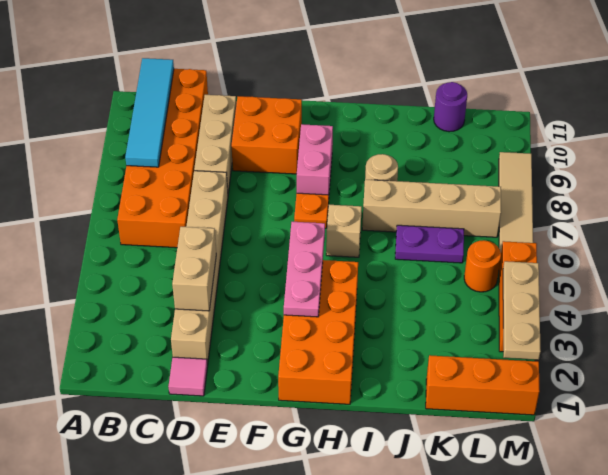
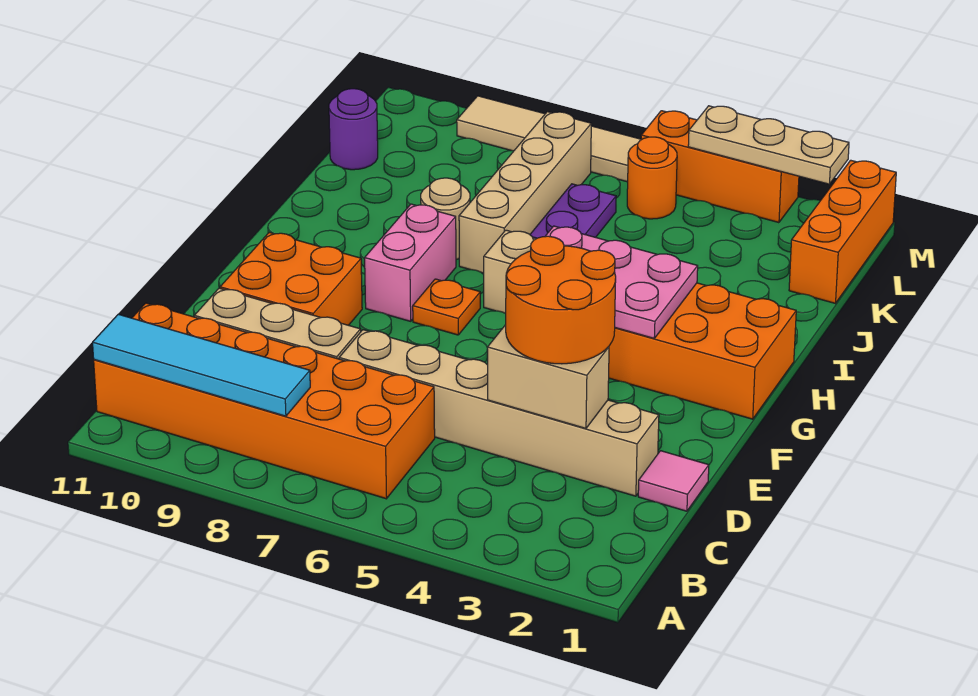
none -> orange 2x2 round brick [506,236,616,364]
pink 1x3 plate [284,222,325,317] -> pink 2x3 plate [545,226,698,338]
pink 1x2 brick [297,124,333,195] -> pink 1x2 brick turned to [365,204,456,321]

